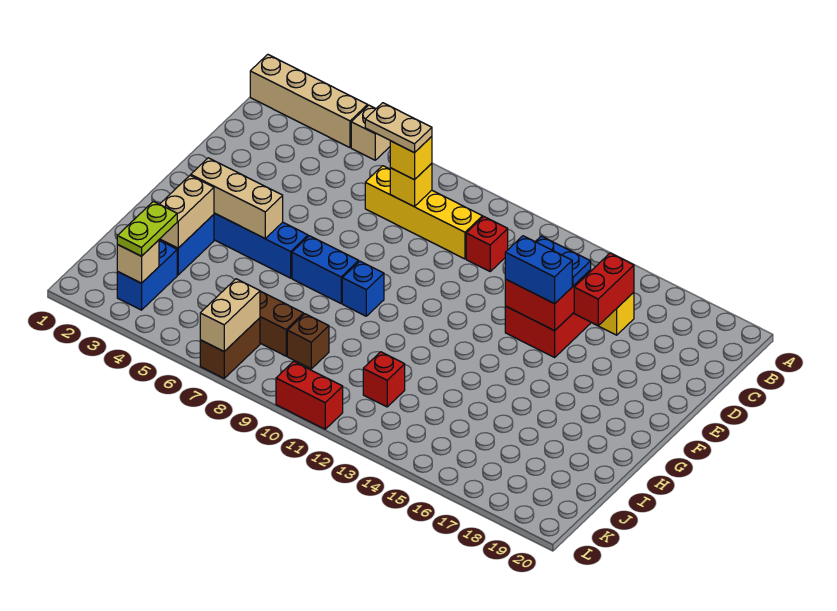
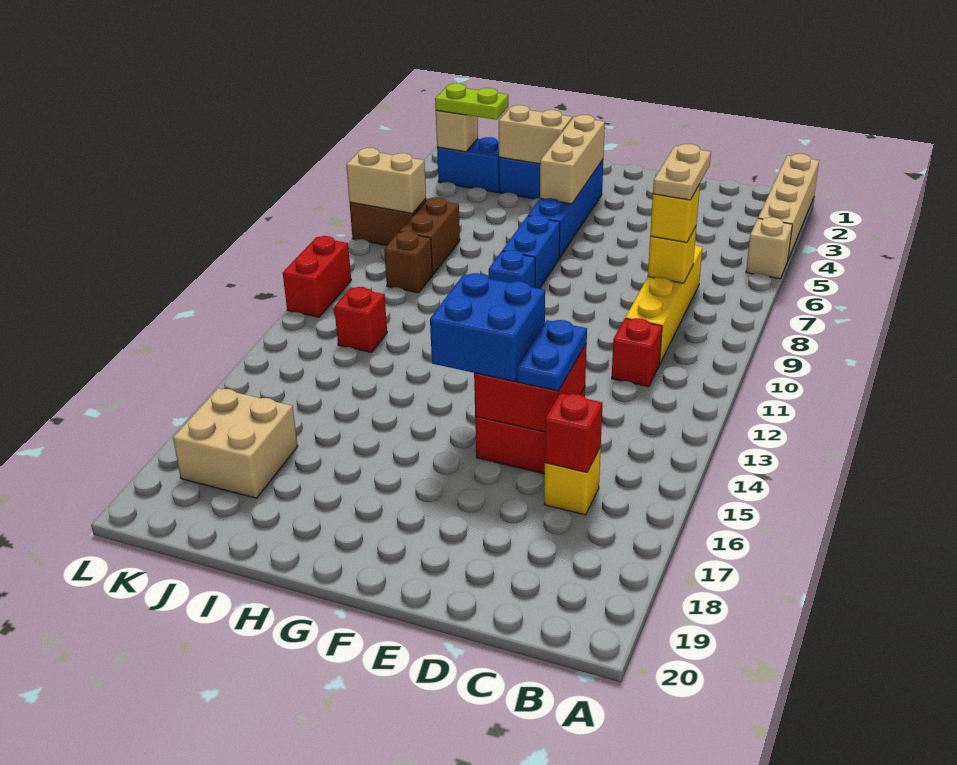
red 1x2 brick [574,253,634,326] -> red 1x1 brick [545,393,603,472]
blue 1x2 brick [505,236,572,304] -> blue 2x2 brick [430,273,545,381]
none -> tan 2x2 brick [173,388,298,498]

